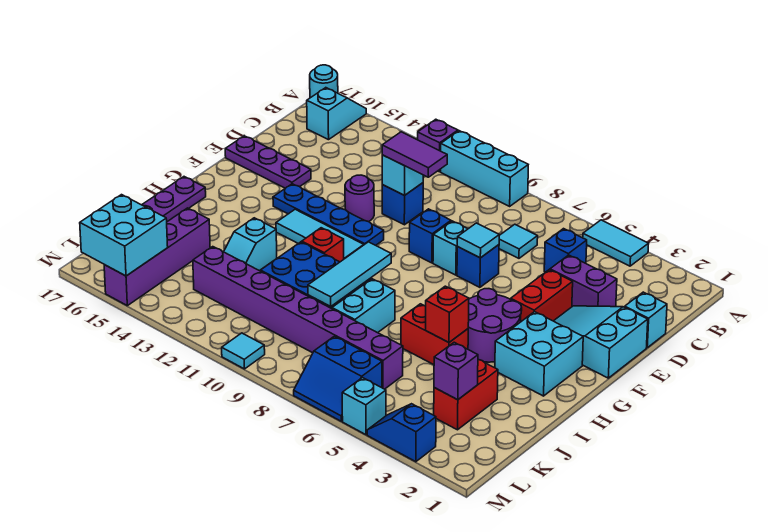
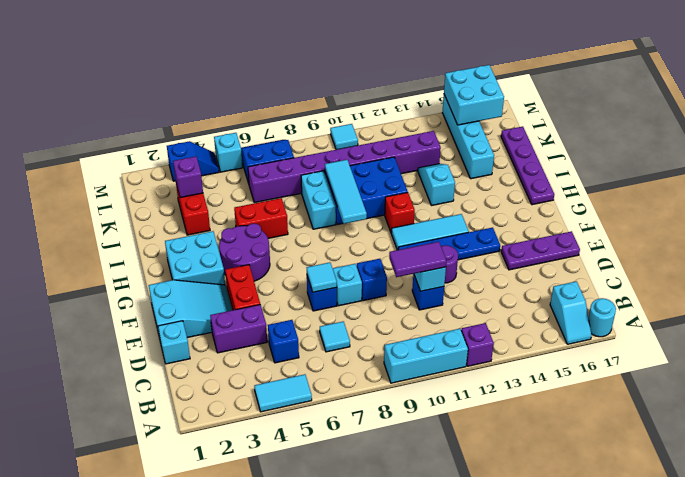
red 1x1 brick [426,286,469,342] -> none
purple 1x4 brick [104,208,210,306] -> cyan 1x4 brick [442,95,494,179]

